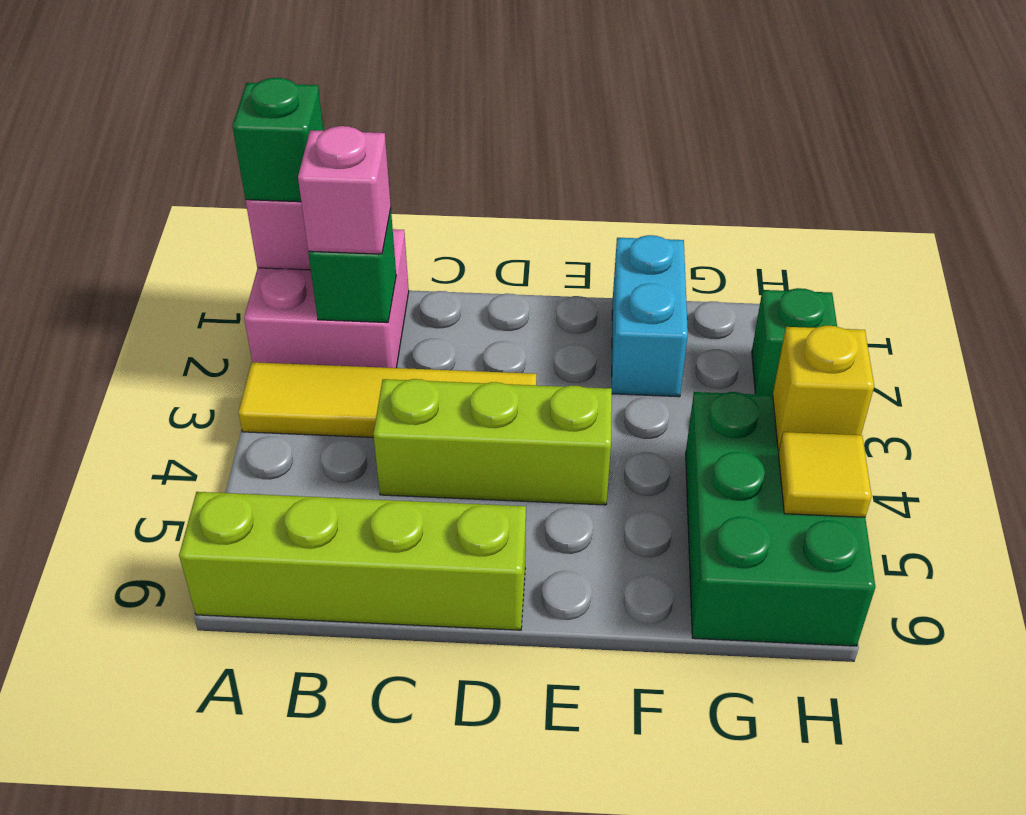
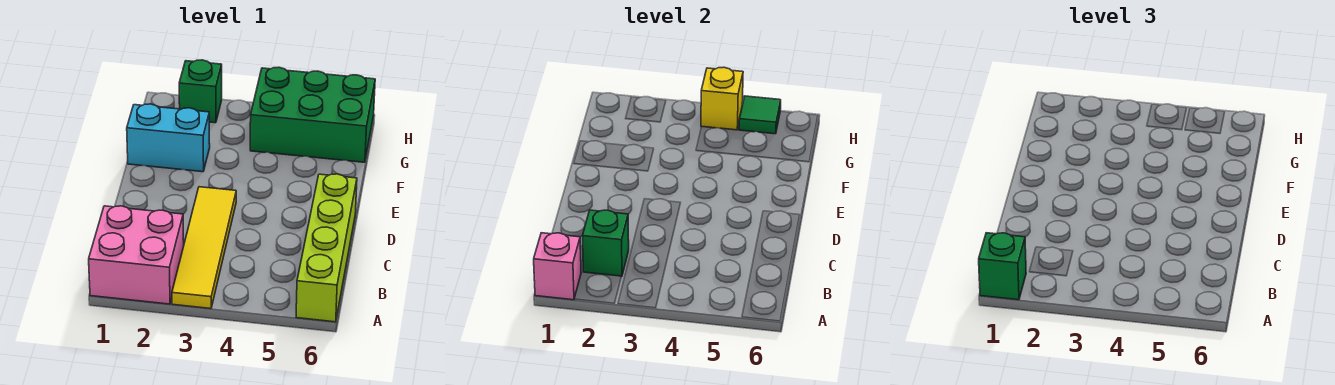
pink 1x1 brick [298,126,391,254] -> none
lime 1x3 brick [373,379,612,505] -> none
yellow 1x1 tile [778,432,872,517] -> green 1x1 tile [739,96,781,134]

